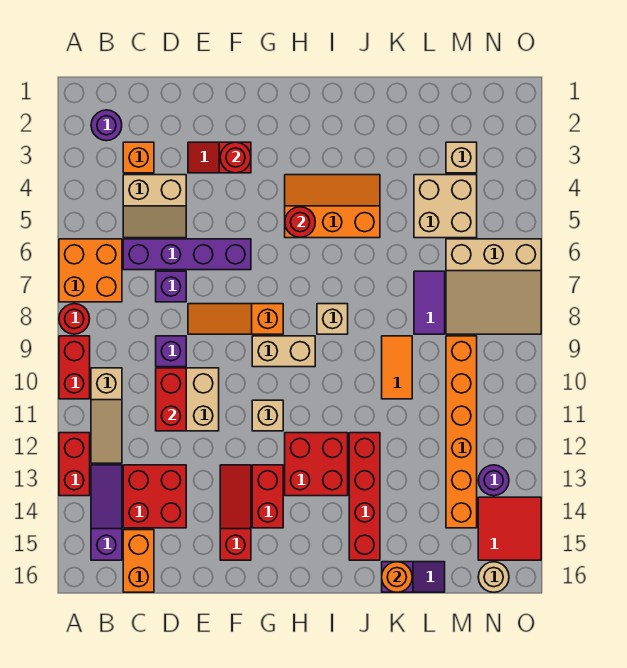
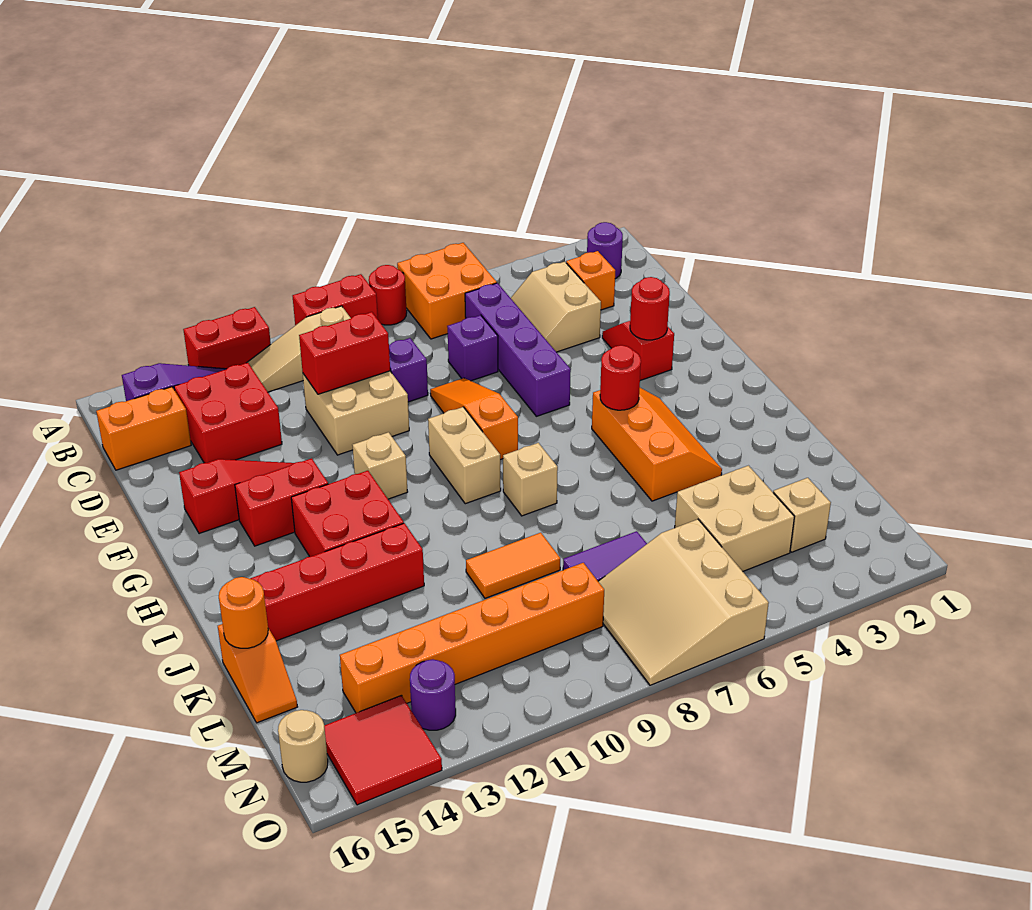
purple 1x2 slope [382,562,445,592] -> orange 1x2 slope [218,624,297,723]

